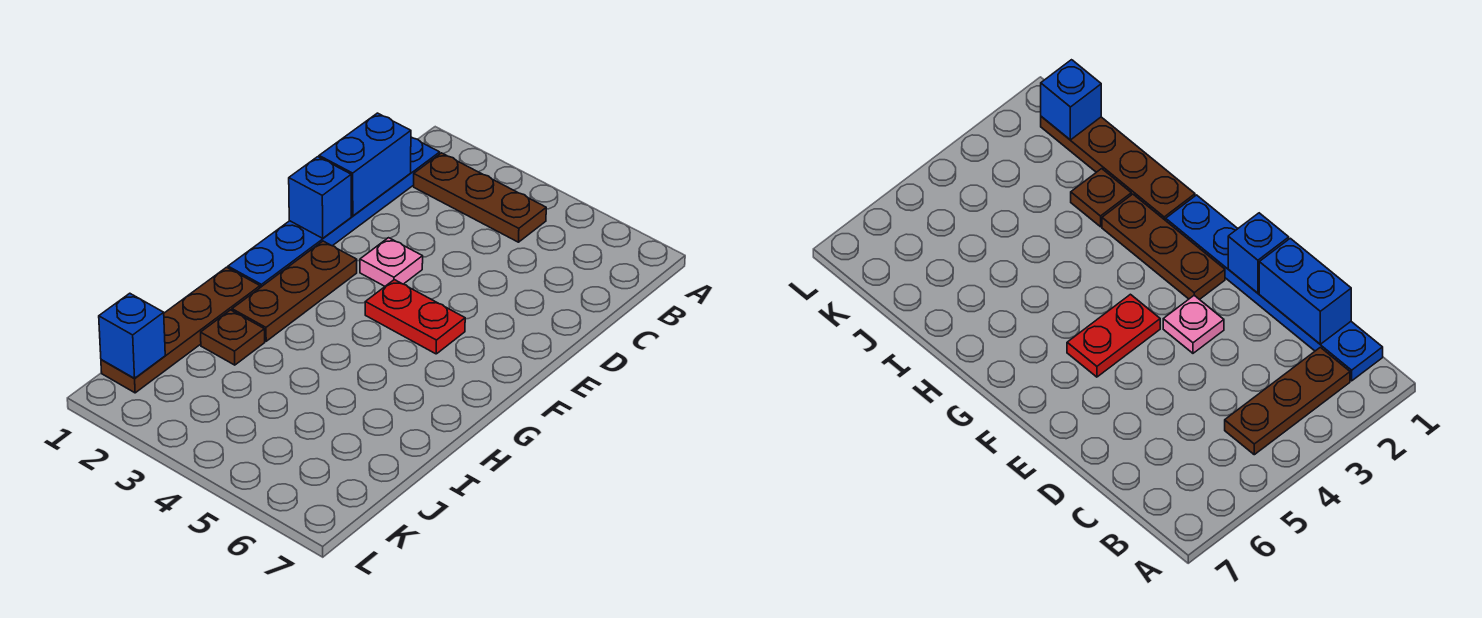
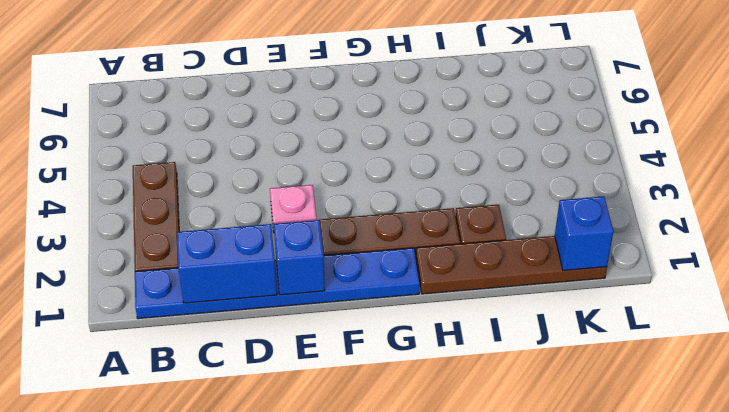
red 1x2 plate [365,280,465,354] -> none

